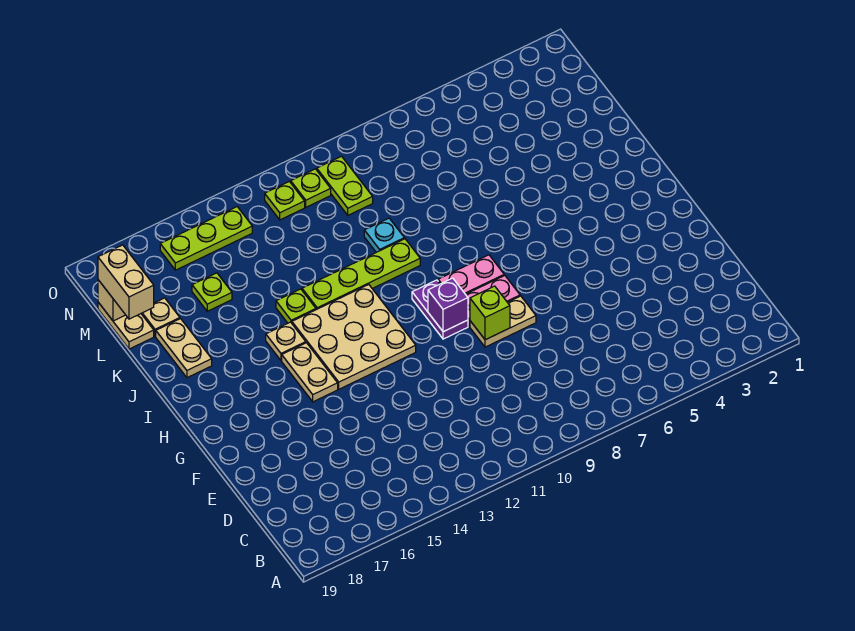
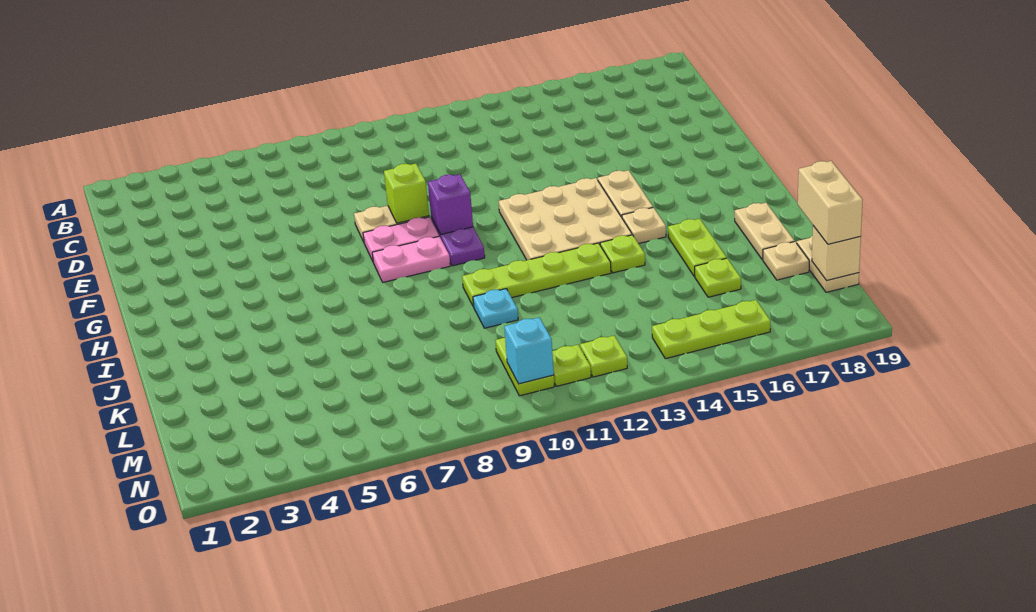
none -> lime 1x2 plate [668,219,727,276]
none -> cyan 1x1 brick [504,317,554,384]

